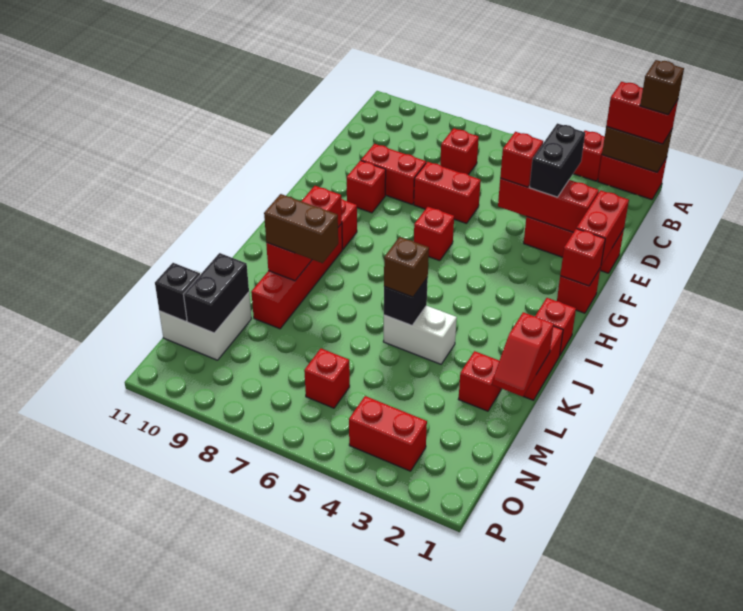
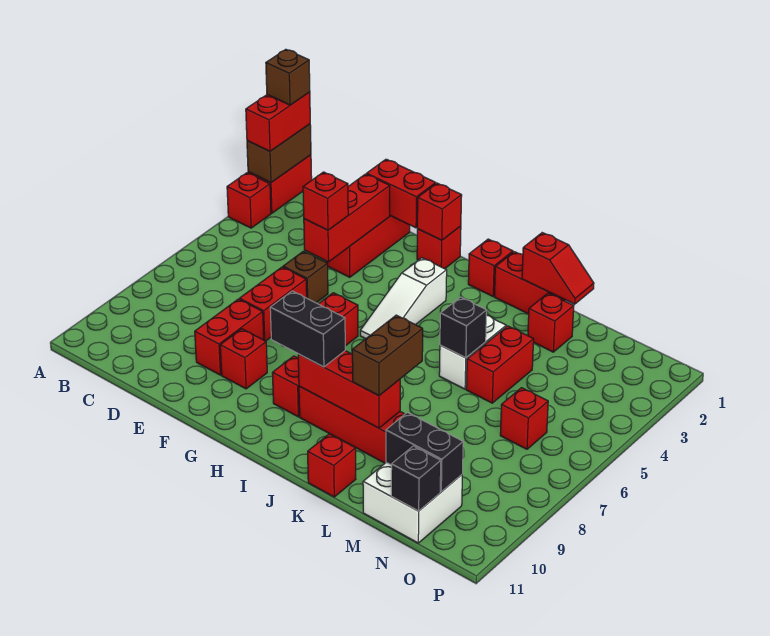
red 1x1 brick [440,128,479,175] -> red 1x1 brick moved to [308,434,356,497]
black 1x2 brick [529,123,585,197] -> black 1x2 brick moved to [270,291,345,367]
none -> white 1x3 slope [360,258,447,339]
brown 1x1 brick [384,237,429,297] -> brown 1x1 brick moved to [283,251,328,303]
red 1x2 brick [349,396,427,471] -> red 1x2 brick moved to [466,326,534,403]

